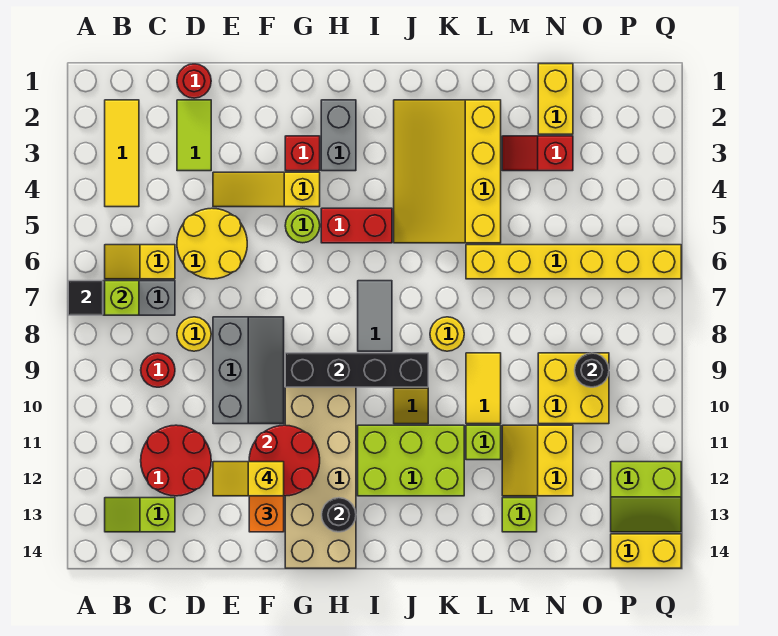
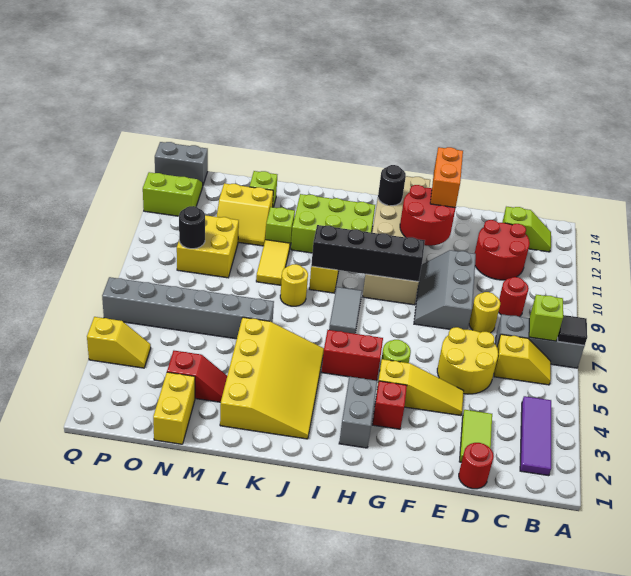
yellow 1x3 tile [105,100,139,207] -> purple 1x3 tile [520,396,551,476]
yellow 1x2 slope [213,462,284,496] -> yellow 1x2 slope moved to [87,317,151,368]
yellow 1x6 brick [466,245,681,279] -> grey 1x6 brick [102,277,274,339]
yellow 2x2 slope [502,425,573,496] -> yellow 2x2 slope turned to [217,183,273,246]
yellow 1x2 brick [611,534,681,568] -> grey 1x2 brick [155,142,208,184]

